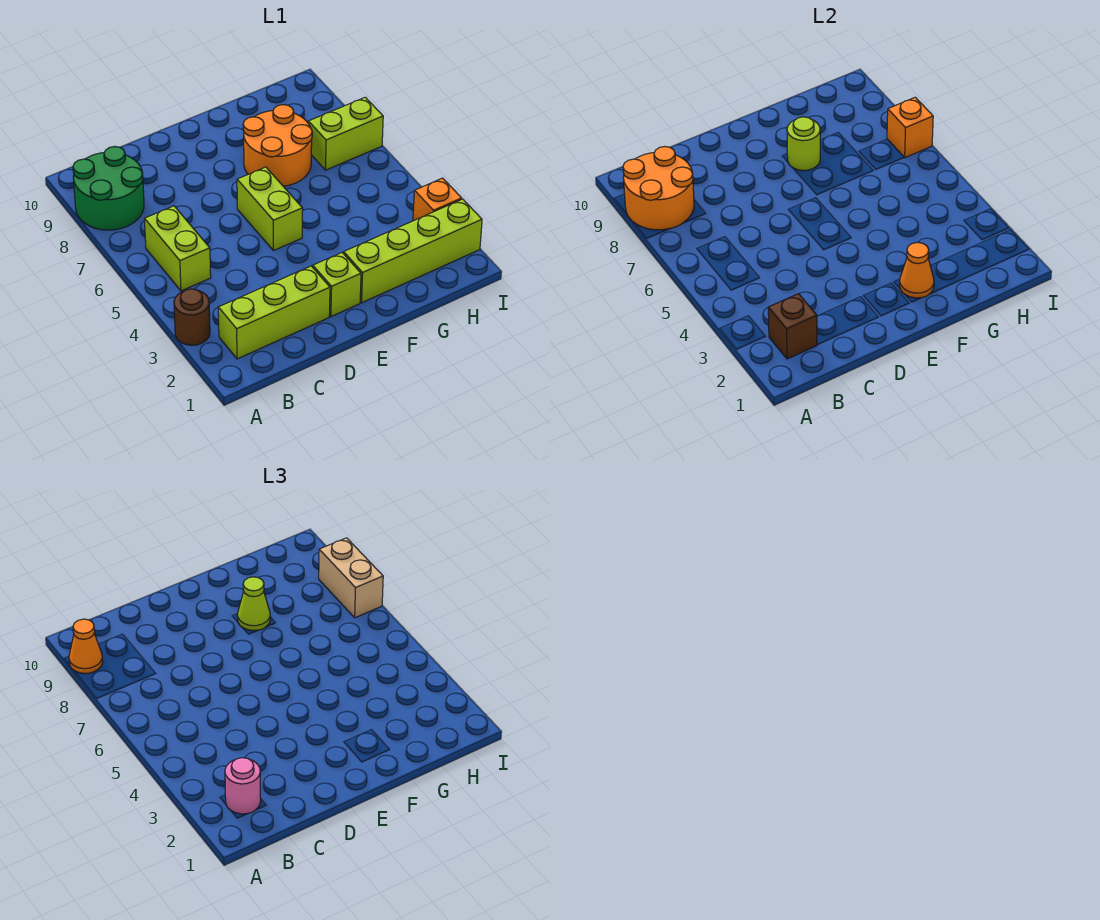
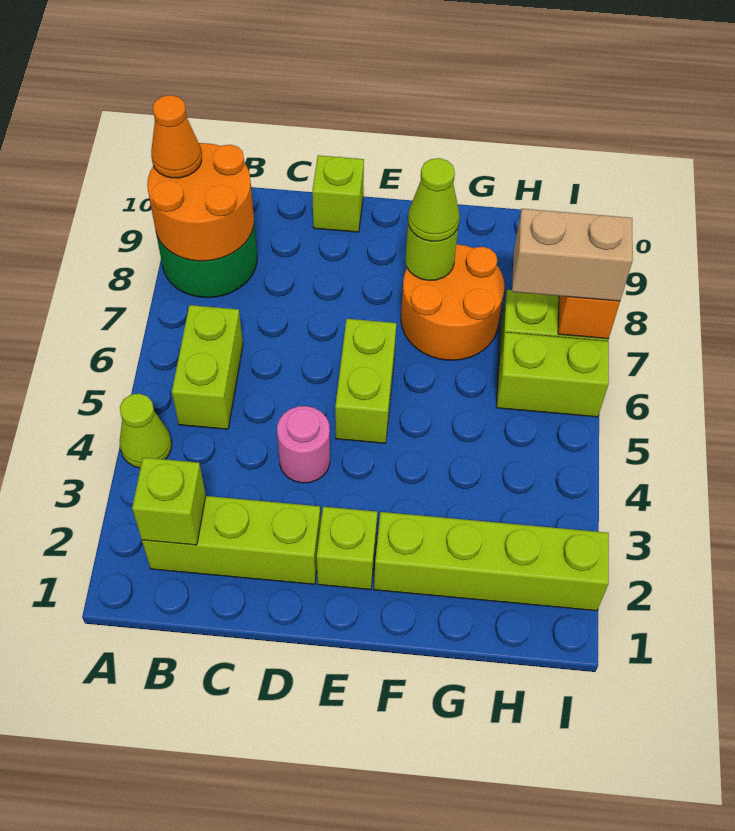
brown 1x1 round brick [174,289,210,345] -> none
none -> lime 1x1 cone [120,394,172,468]
brown 1x1 brick [768,294,817,359] -> lime 1x1 brick [132,457,206,545]
pink 1x1 round brick [225,758,261,814] -> pink 1x1 round brick moved to [277,406,330,483]
none -> lime 1x1 brick [312,155,364,232]
orange 1x1 cone [900,242,934,298] -> none
none -> lime 1x2 brick [496,332,609,417]
orange 1x1 brick [413,178,462,221] -> none
tan 1x2 brick [319,538,383,618] -> tan 1x2 brick turned to [512,209,633,301]

